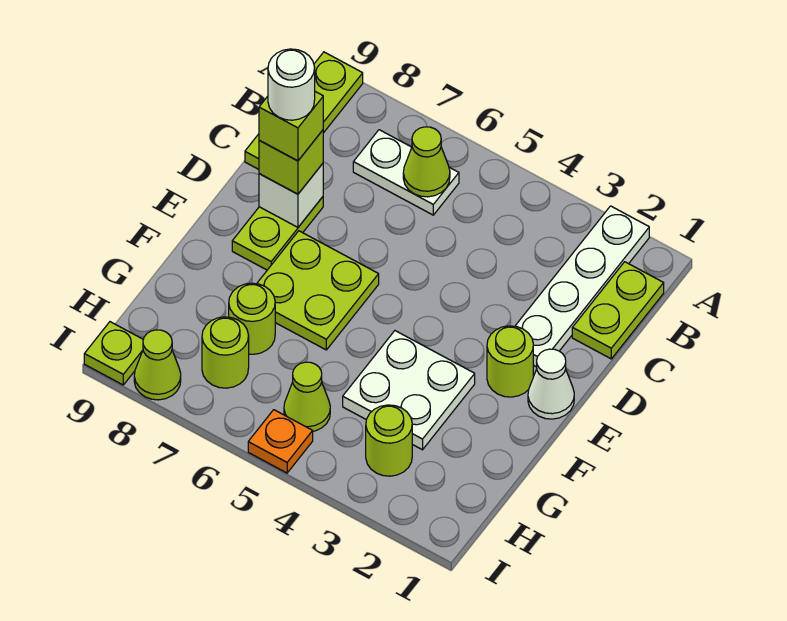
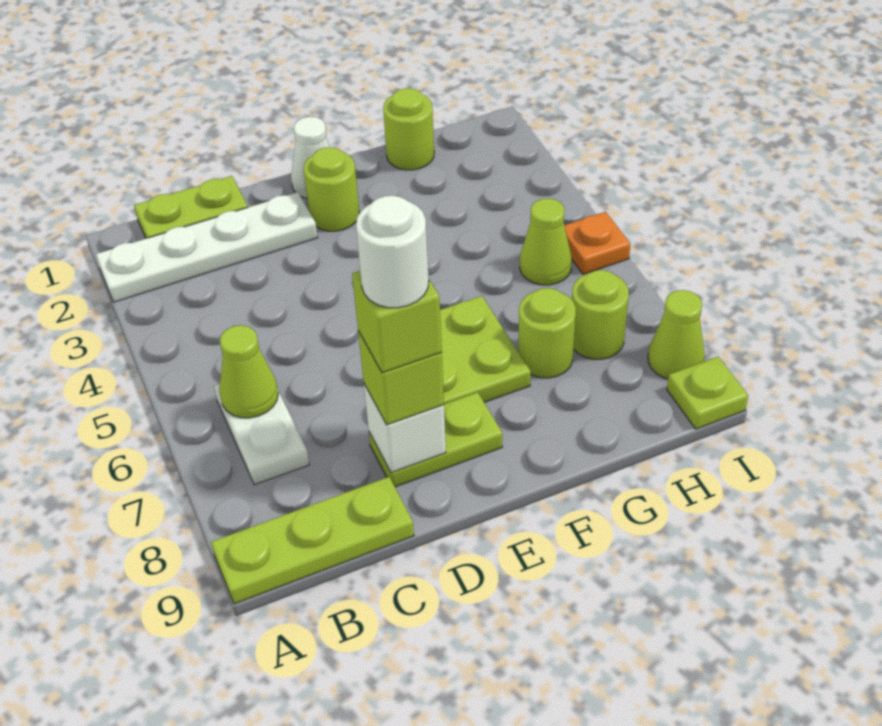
white 2x2 plate [343,331,475,450] -> none
lime 1x1 round brick [366,405,412,476] -> lime 1x1 round brick moved to [383,88,434,170]

